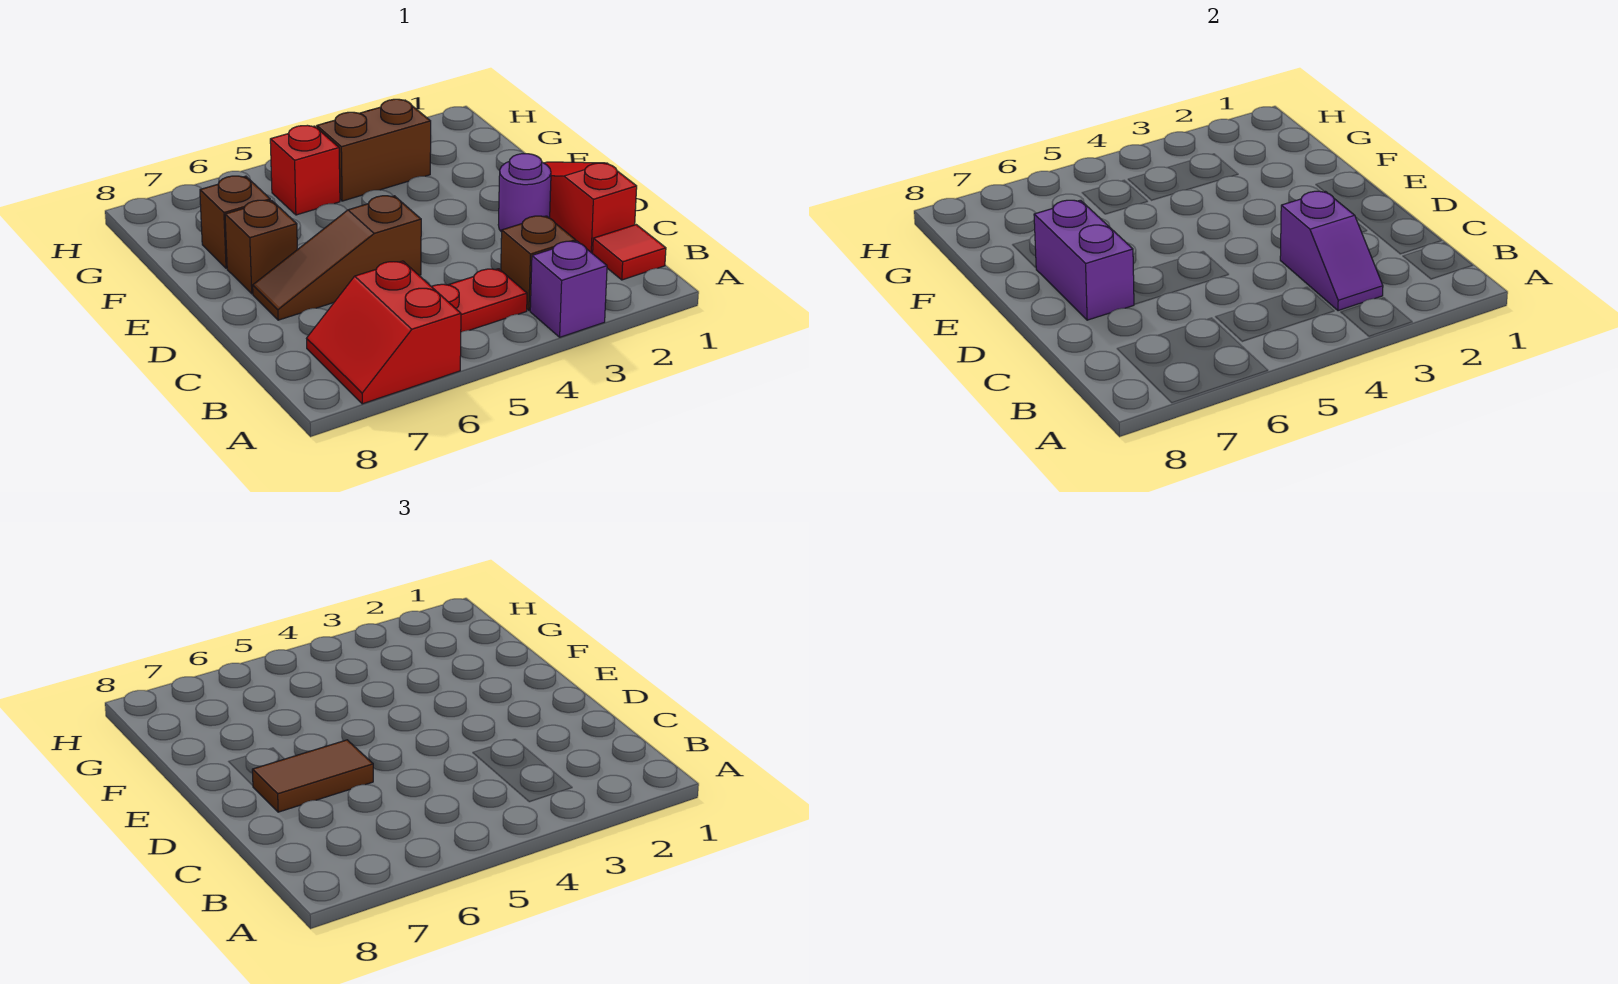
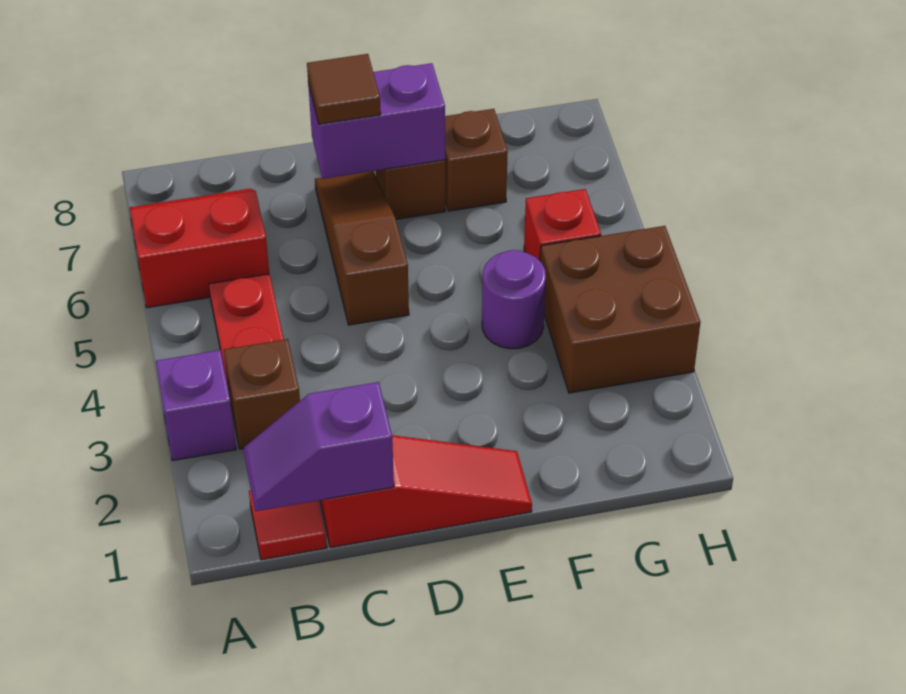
purple 1x2 slope [1280,191,1383,311] -> purple 1x2 slope moved to [244,382,394,511]
purple 1x1 round brick [498,154,551,232] -> purple 1x1 round brick moved to [482,250,546,349]
brown 1x2 tile [252,740,373,812] -> brown 1x1 tile [307,54,381,124]
brown 1x2 brick [317,99,431,201] -> brown 2x2 brick [540,226,700,393]

